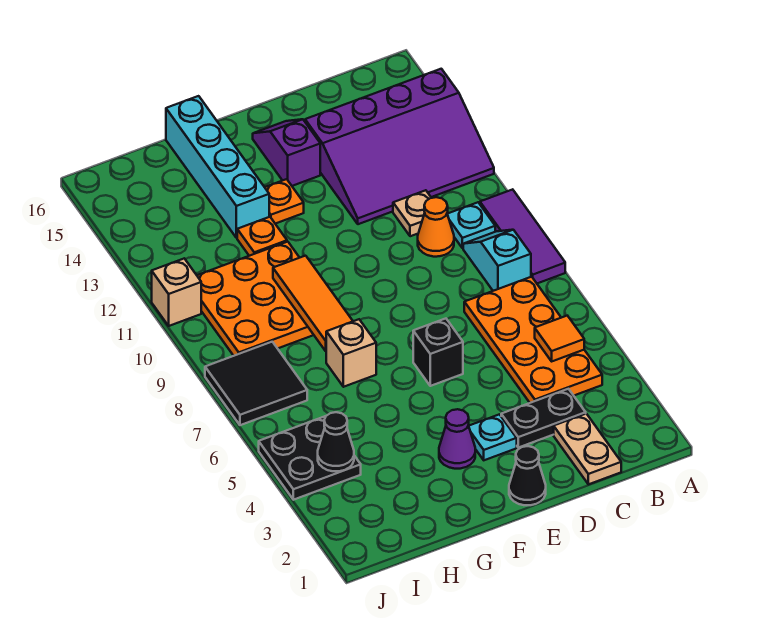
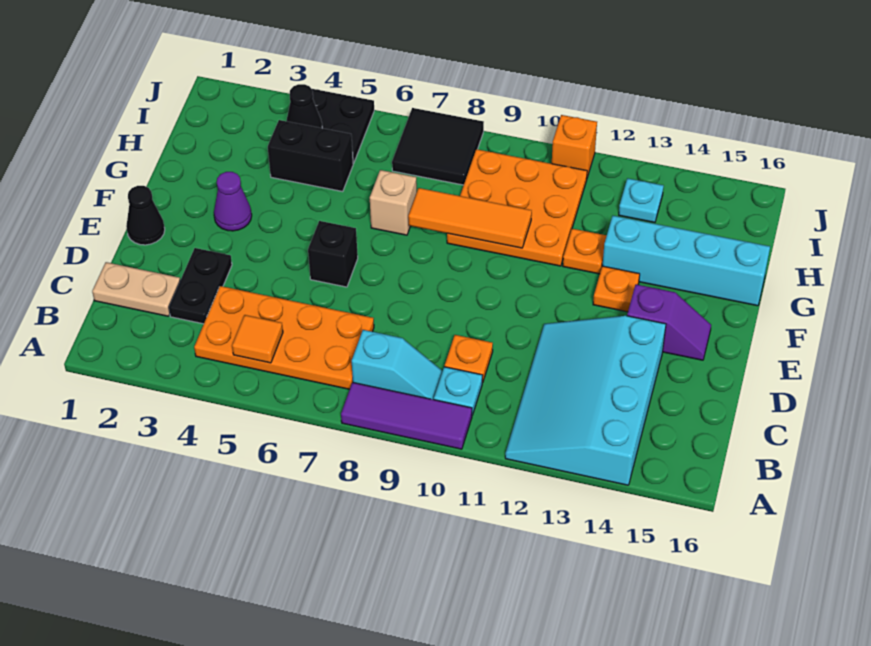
purple 3x4 slope [305,69,494,224] -> cyan 3x4 slope [505,316,666,485]
orange 1x1 cone [418,197,454,257] -> orange 1x1 plate [445,335,493,383]
tan 1x1 plate [393,190,431,236] -> none
cyan 1x1 plate [469,414,517,460] -> cyan 1x1 plate moved to [619,178,664,222]
none -> black 1x2 brick [268,120,353,191]
tan 1x1 brick [152,259,201,326] -> orange 1x1 brick [552,115,597,178]

